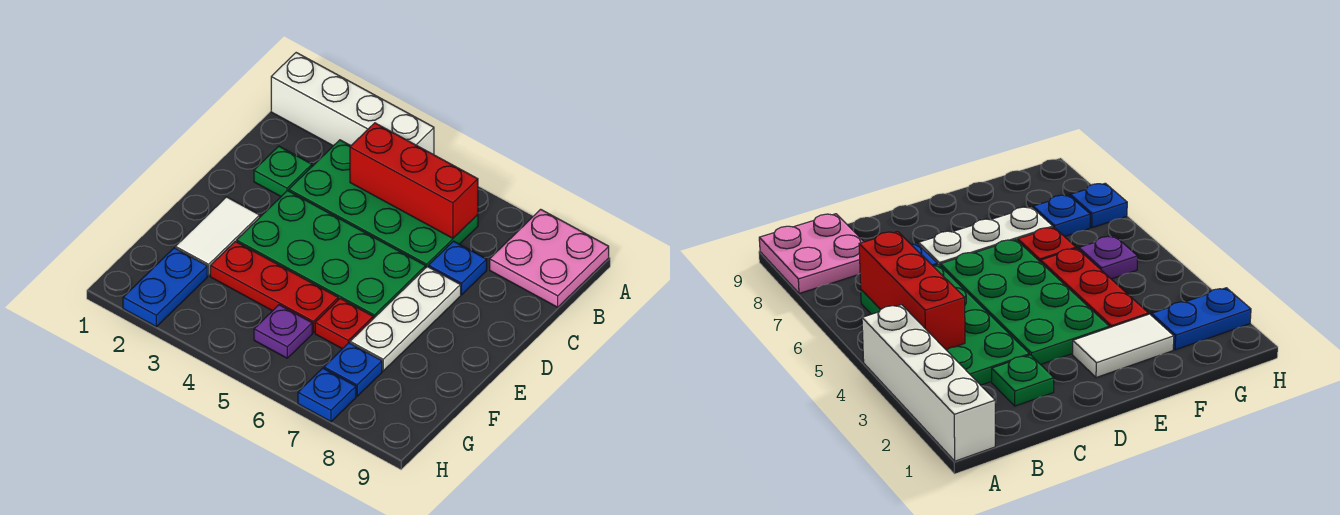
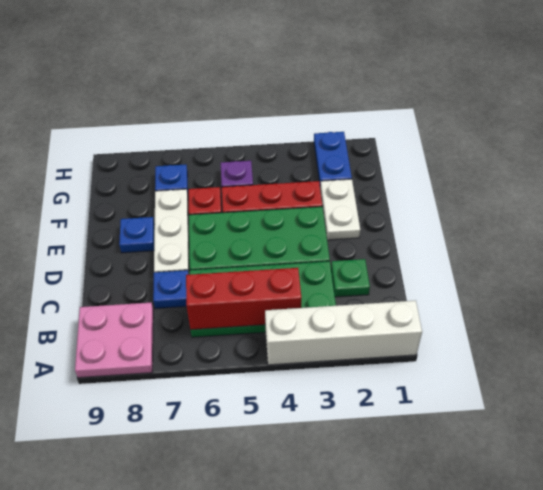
white 1x2 tile [175,197,260,276] -> white 1x2 plate [320,179,360,240]
blue 1x1 plate [298,368,356,422] -> blue 1x1 plate moved to [119,217,155,253]

